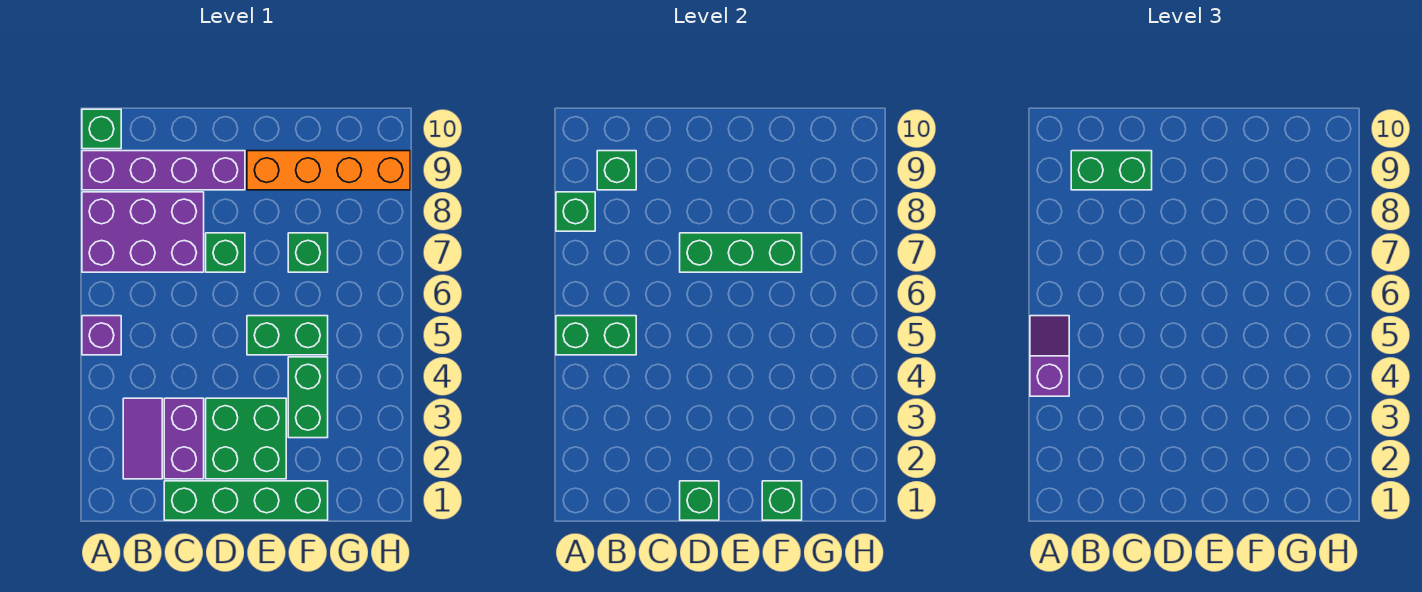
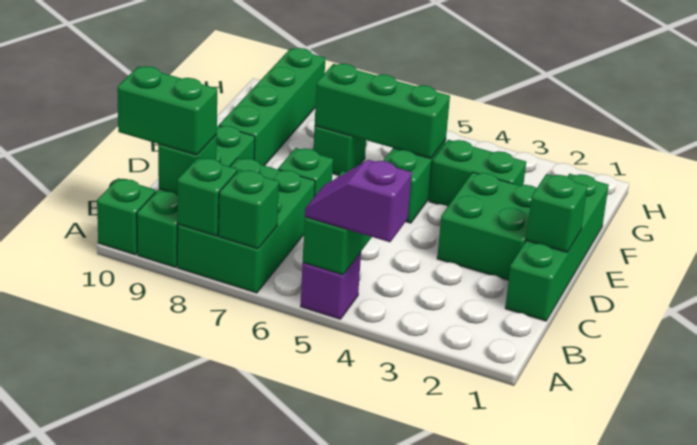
purple 2x3 brick [82,192,204,272] -> green 2x3 brick [177,158,315,293]
purple 1x4 brick [82,151,245,190] -> green 1x4 brick [137,126,255,267]
purple 1x2 tile [123,398,162,479] -> none
green 1x2 brick [1071,151,1152,190] -> green 1x2 brick turned to [117,66,217,155]
purple 1x2 brick [164,398,204,479] -> none
green 1x3 brick [680,233,802,272] -> green 1x3 brick turned to [315,64,450,159]
orange 1x4 brick [247,151,410,190] -> green 1x4 brick [219,48,325,166]
green 1x1 brick [762,481,802,520] -> green 1x1 brick moved to [219,170,279,249]

